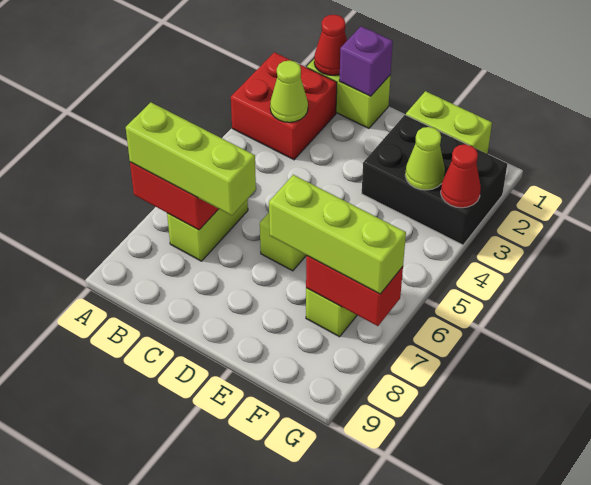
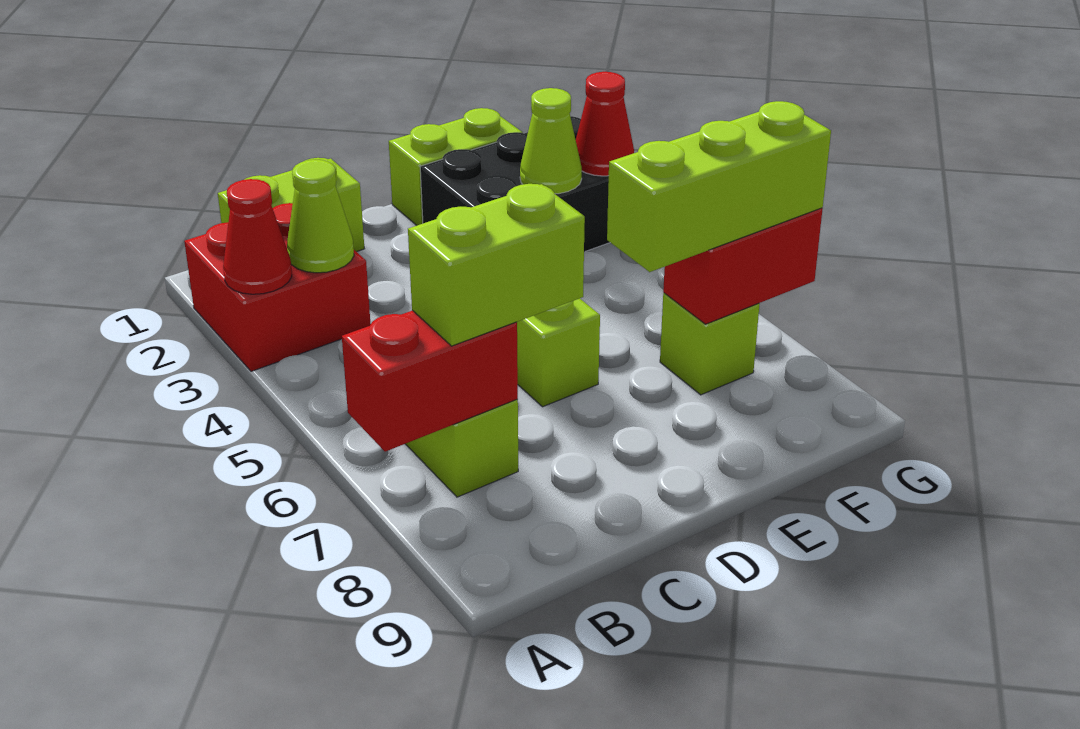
lime 1x3 brick [126,102,256,215] -> lime 1x2 brick [408,184,585,346]
red 1x1 cone [314,15,347,75] -> red 1x1 cone moved to [223,179,292,294]
purple 1x1 brick [339,26,393,96] -> none

